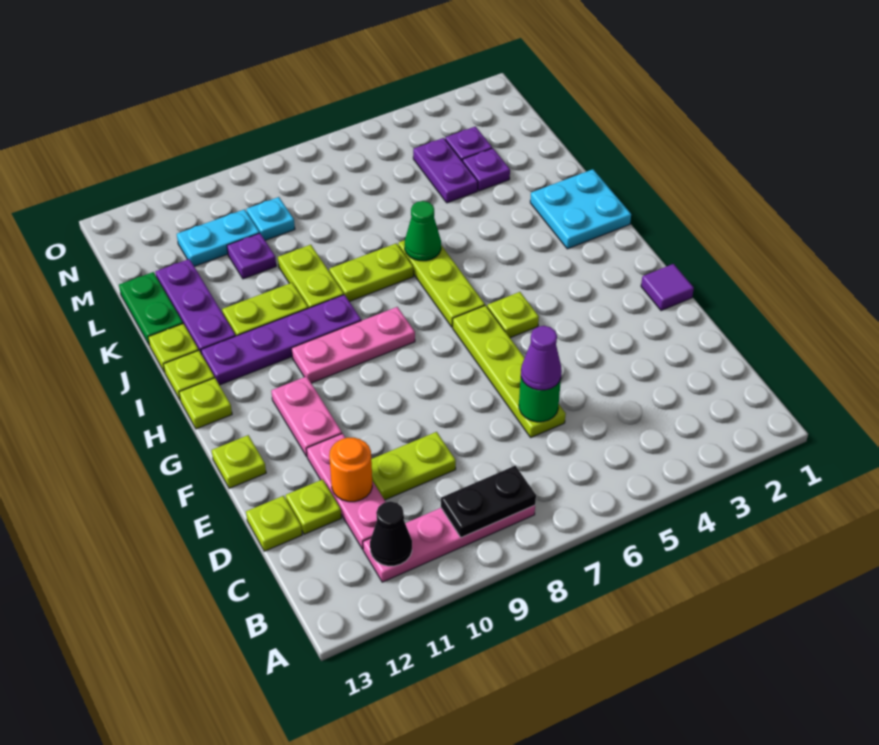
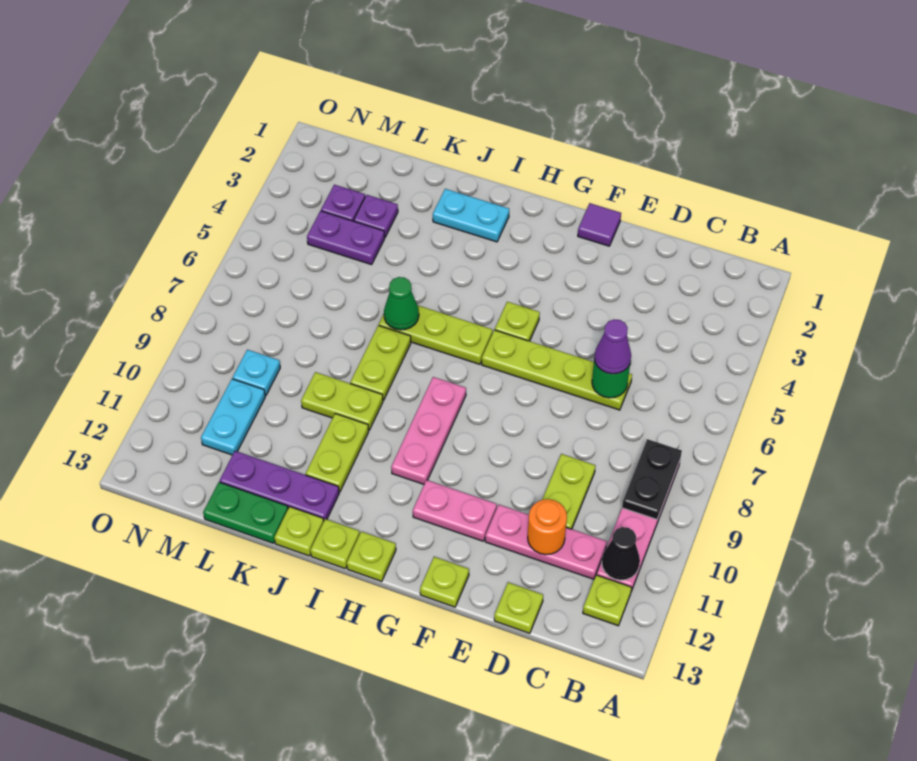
lime 1x1 plate [286,479,341,534] -> lime 1x1 plate moved to [583,575,632,626]
cyan 2x2 plate [530,169,631,249] -> cyan 1x2 plate [433,189,509,242]
purple 1x4 plate [201,295,361,385] -> none
purple 1x1 plate [227,233,276,279] -> none

